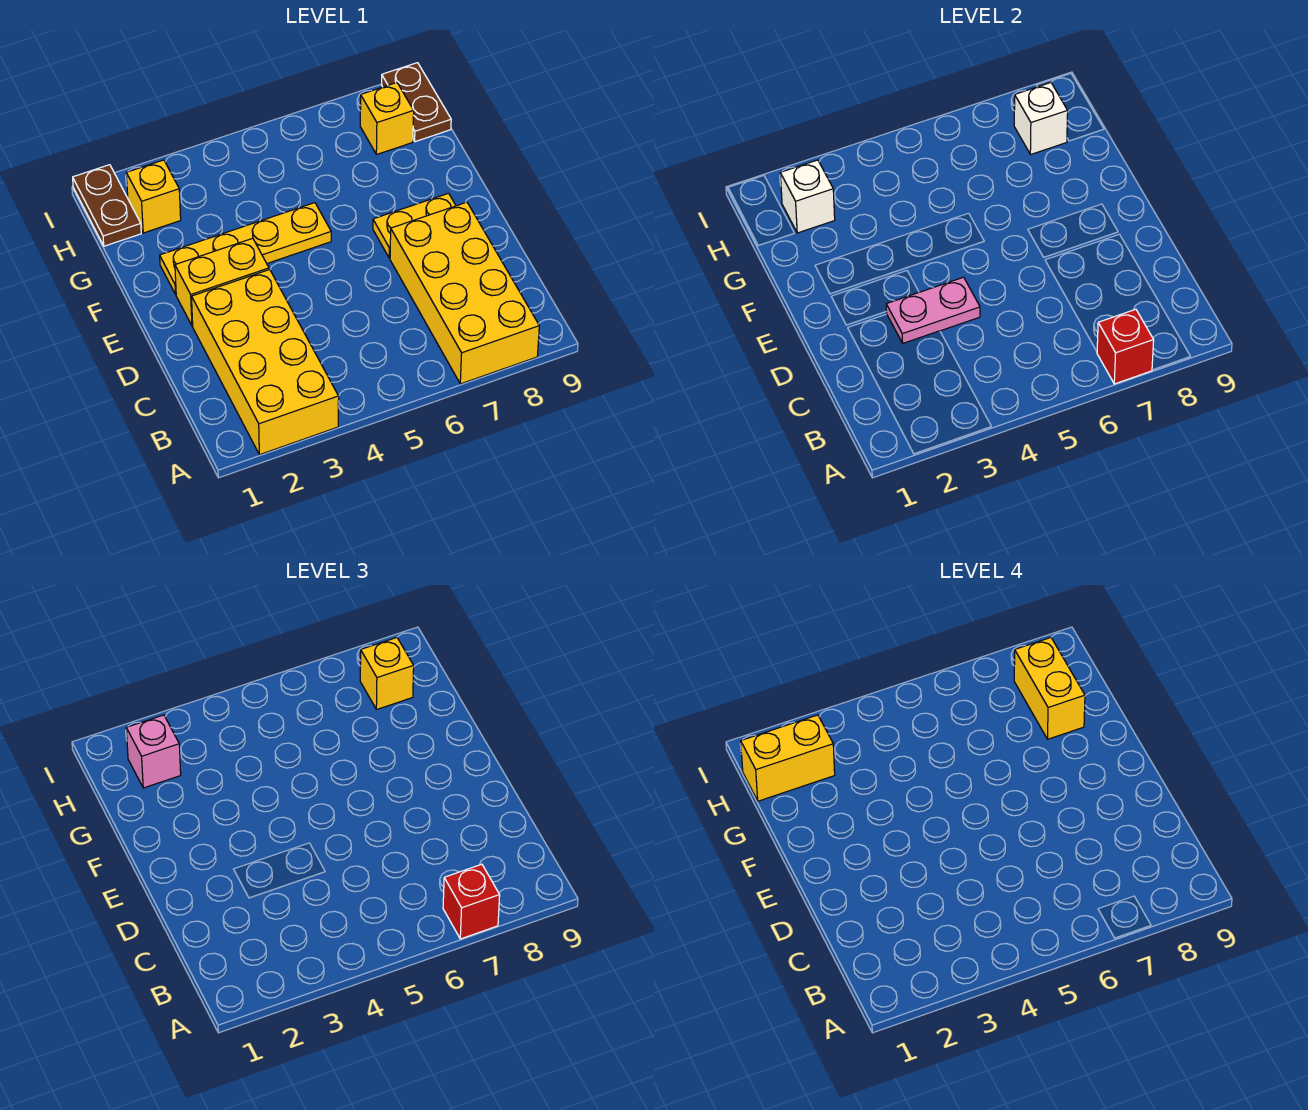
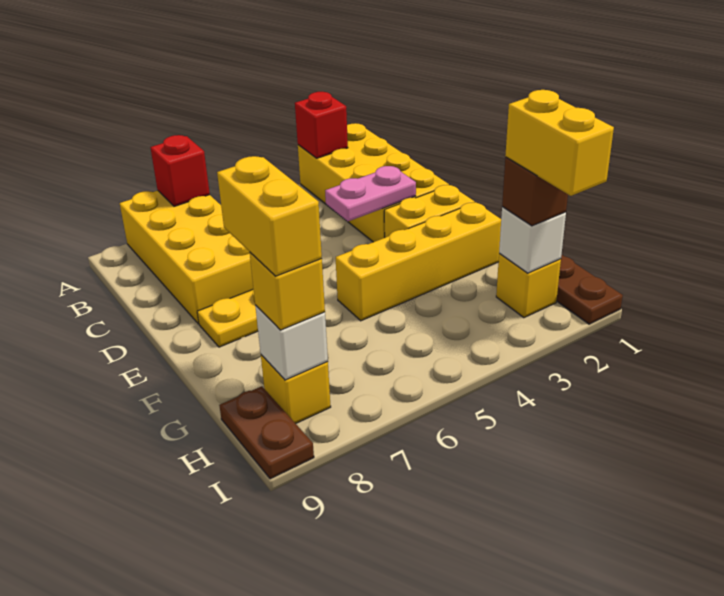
red 1x1 brick [443,864,500,939] -> red 1x1 brick moved to [295,92,348,158]
yellow 1x4 plate [160,203,331,294] -> yellow 1x4 brick [336,202,501,321]
yellow 1x2 brick [741,715,835,801] -> yellow 1x2 brick turned to [505,90,614,196]
pink 1x1 brick [126,715,181,788] -> brown 1x1 brick [502,157,568,226]

